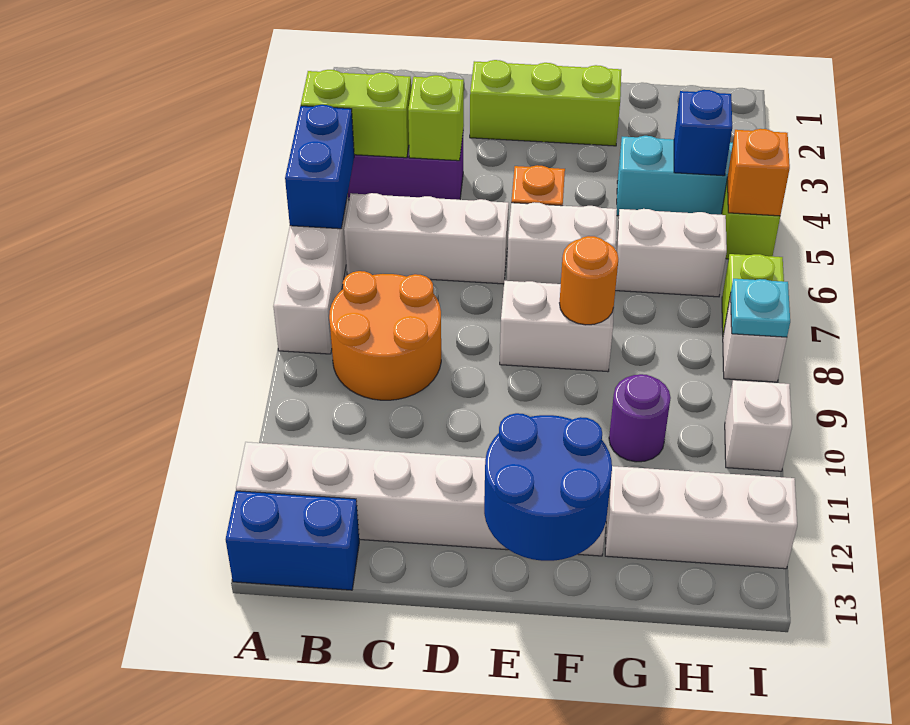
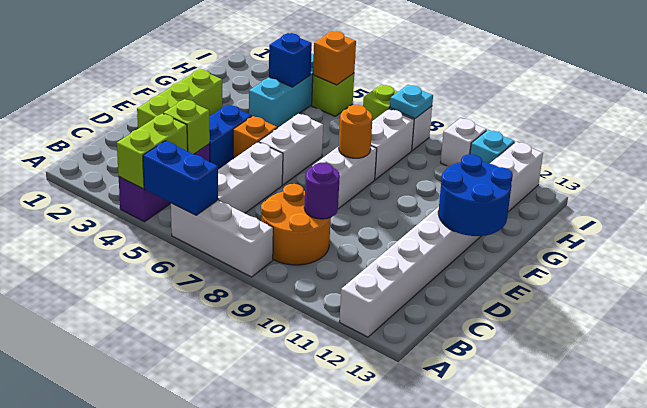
blue 1x2 brick [226,491,359,590] -> blue 1x2 brick moved to [209,105,252,170]
white 1x2 brick [615,209,727,297] -> white 1x2 brick moved to [371,109,414,180]
purple 1x1 round brick [609,374,671,462] -> purple 1x1 round brick moved to [304,163,340,219]
none -> cyan 1x1 brick [470,130,514,163]

